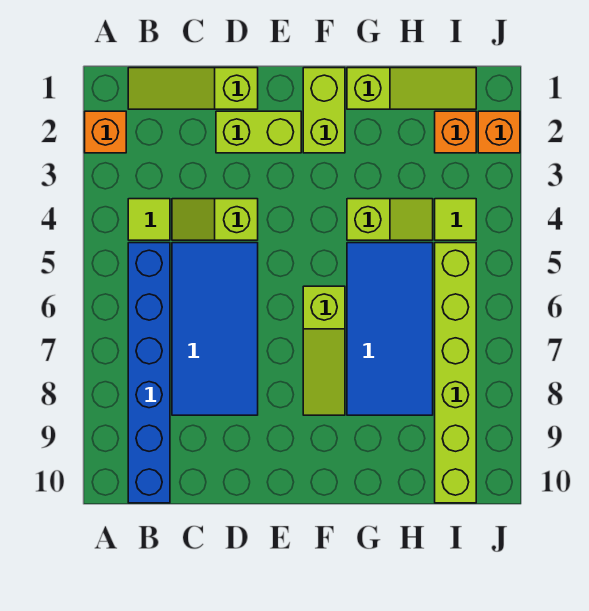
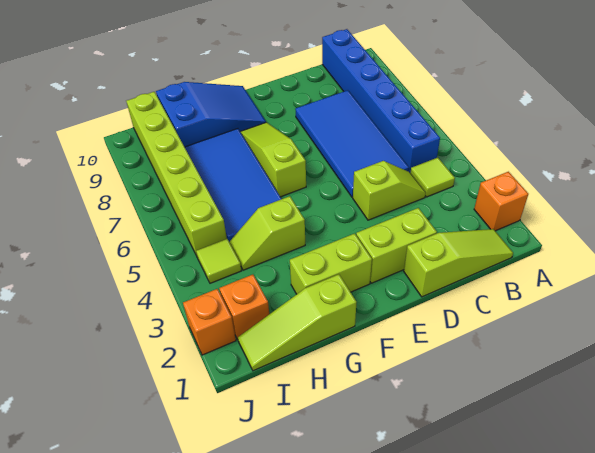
lime 1x2 brick [303,68,345,153] -> lime 1x2 brick turned to [290,233,372,294]
none -> blue 2x3 slope [156,82,266,147]

